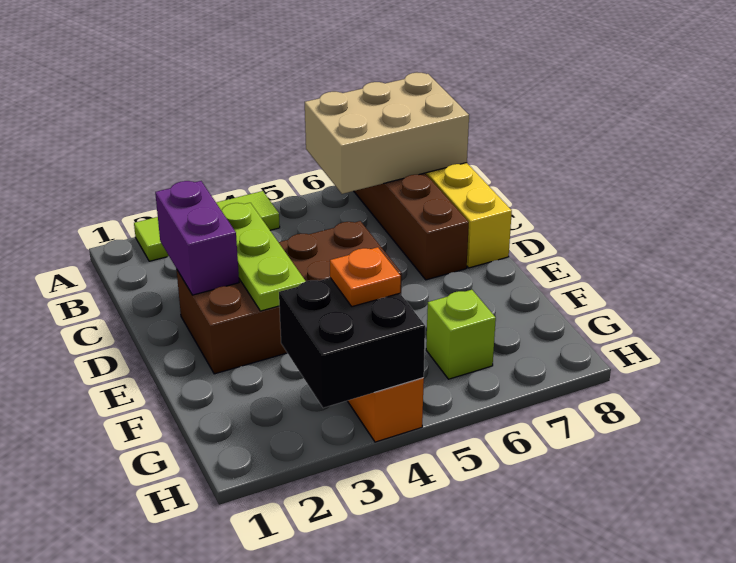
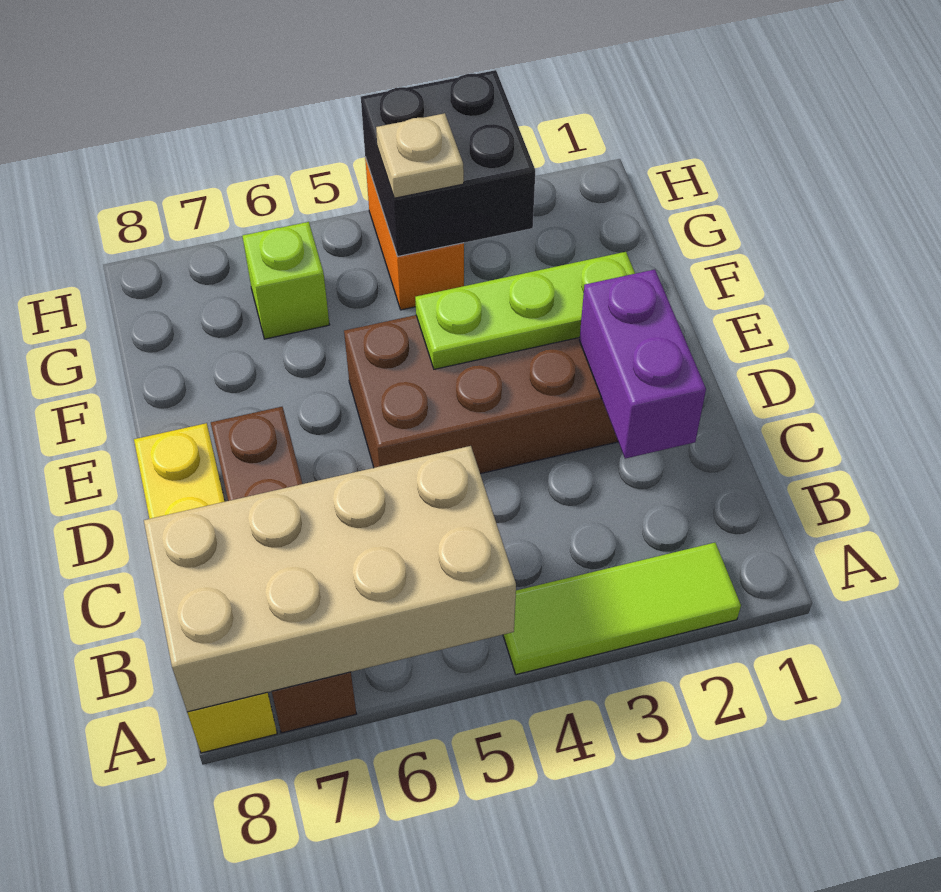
tan 2x3 brick [305,73,469,194] -> tan 2x4 brick [144,446,516,712]
lime 1x3 plate [221,203,306,311] -> lime 1x3 plate turned to [415,252,635,369]
orange 1x1 plate [330,247,401,307] -> tan 1x1 plate [376,113,464,198]

